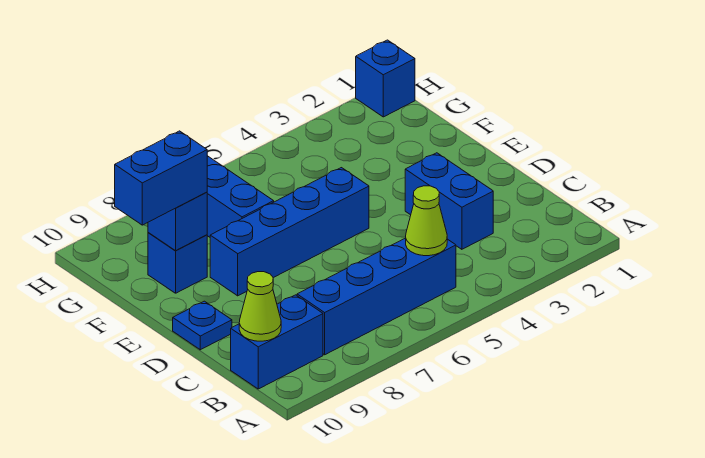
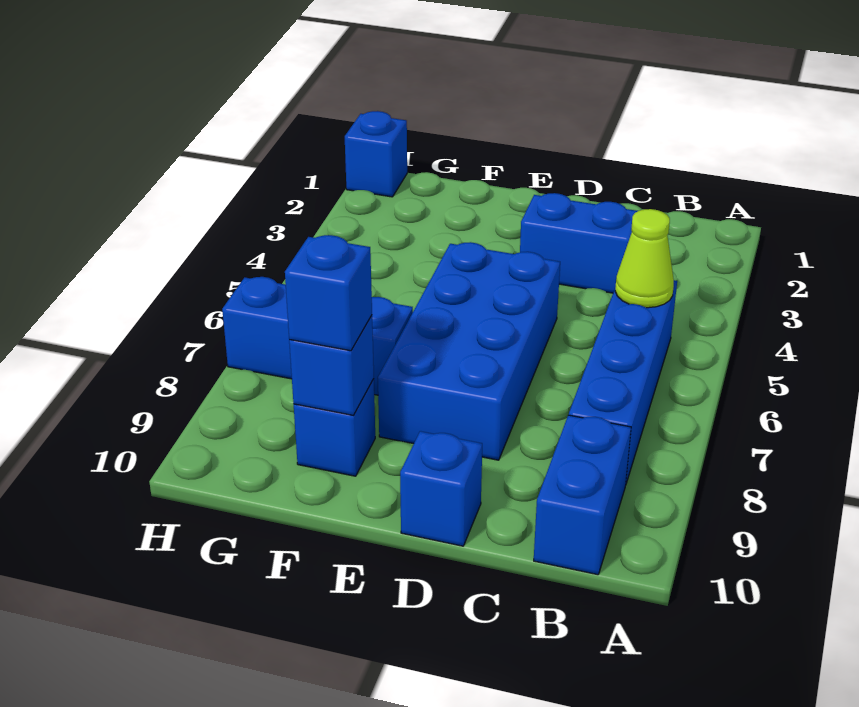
lime 1x1 cone [239,272,281,341] -> none
blue 1x1 plate [173,301,232,350] -> blue 1x1 brick [400,431,482,546]
blue 1x4 brick [210,168,369,296] -> blue 2x4 brick [378,242,560,460]
blue 1x2 brick [115,131,207,225] -> blue 1x1 brick [285,235,372,351]

